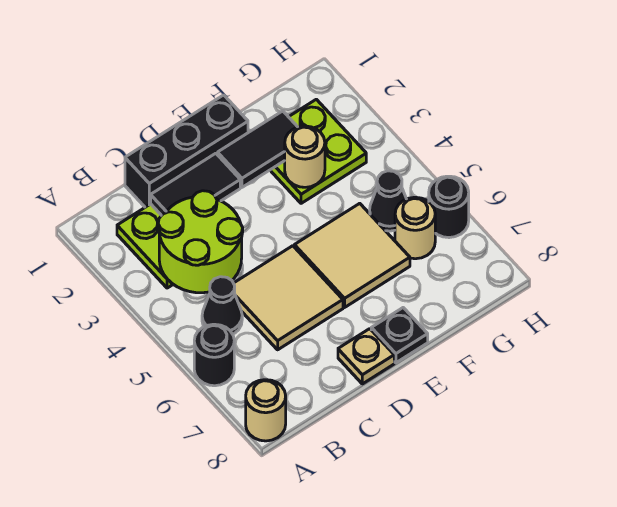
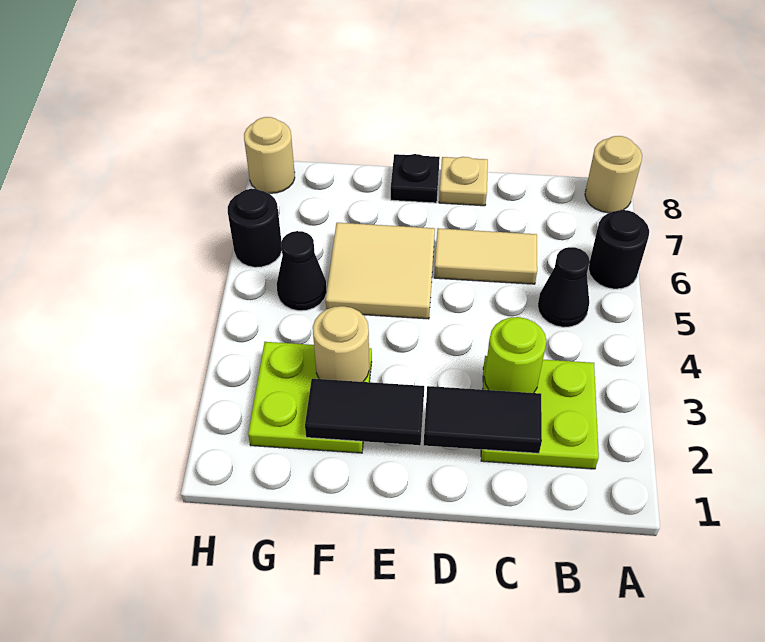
lime 2x2 round brick [158,191,243,293] -> lime 1x1 round brick [484,317,547,393]
black 1x3 brick [125,95,248,207] -> none
tan 2x2 tile [234,246,343,350] -> tan 1x2 tile [434,228,537,284]
tan 1x1 round brick [395,197,435,259] -> tan 1x1 round brick moved to [244,117,295,193]

